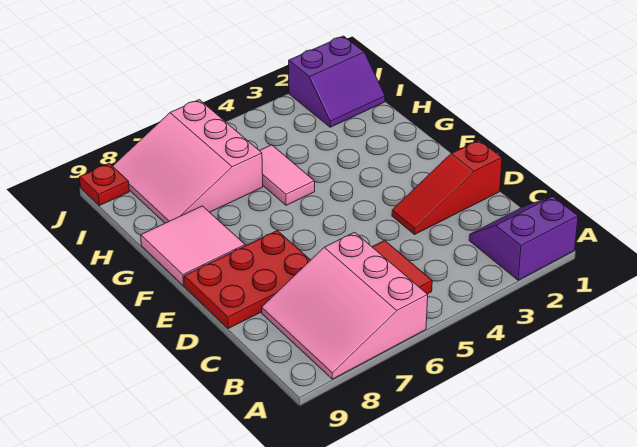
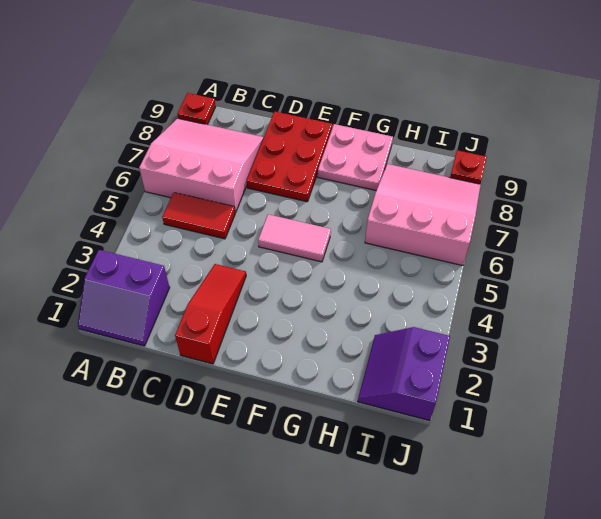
purple 2x2 slope [469,197,578,280] -> purple 2x2 slope turned to [78,250,170,346]
none -> red 1x1 plate [178,93,216,125]
pink 2x2 tile [141,206,245,286] -> pink 2x2 plate [318,124,393,190]
pink 1x2 tile [260,145,315,205] -> pink 1x2 tile moved to [258,214,331,262]

